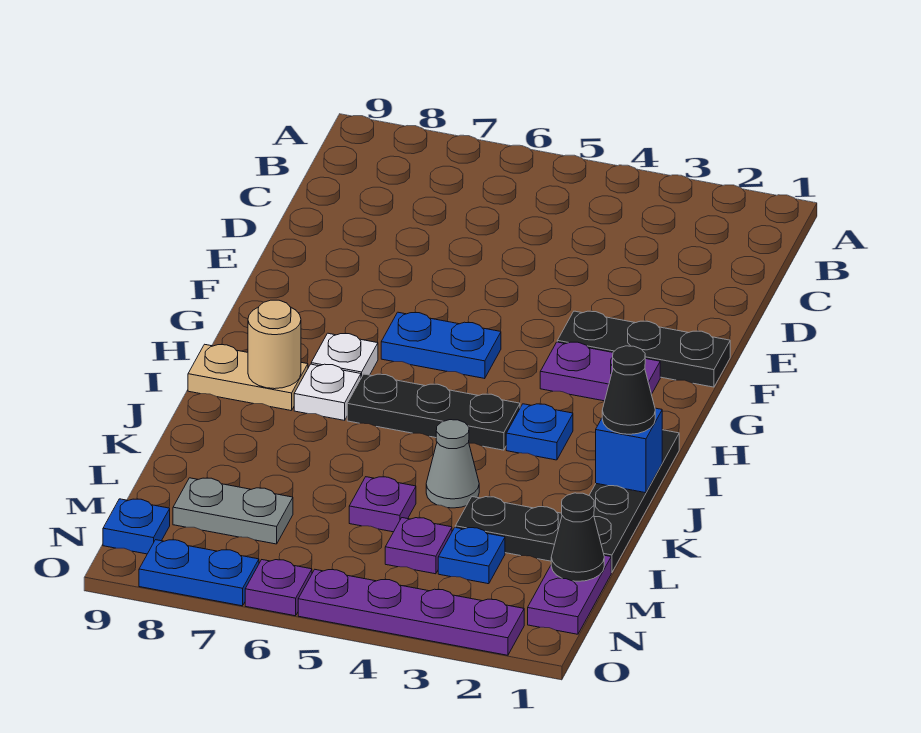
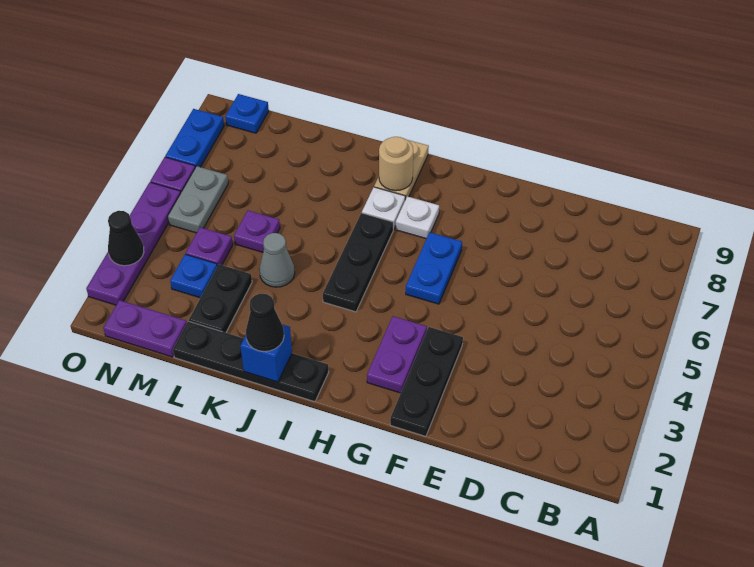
blue 1x1 plate [506,404,573,460] -> none
black 1x1 cone [551,493,604,581] -> black 1x1 cone moved to [108,211,144,266]
grey 1x2 plate [173,478,293,544] -> grey 1x2 plate moved to [168,166,228,233]

